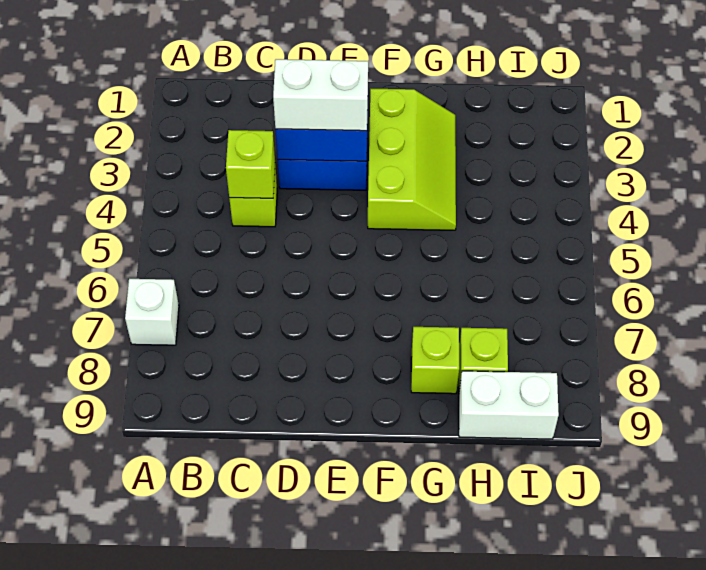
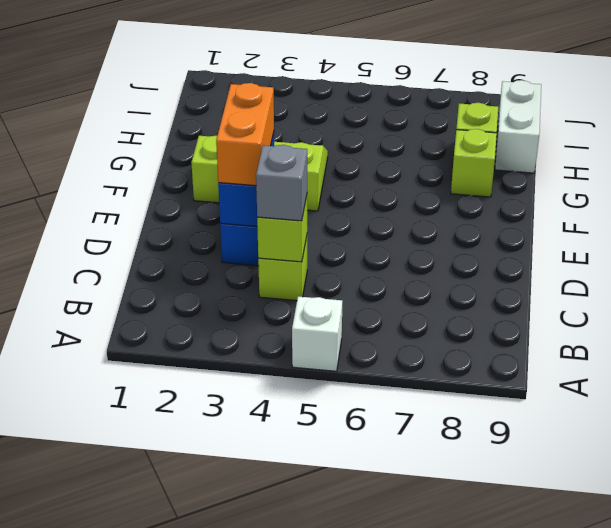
white 1x1 brick [125,279,179,345] -> white 1x1 brick moved to [292,296,342,371]
none -> grey 1x1 brick [256,145,307,221]
white 1x2 brick [273,59,368,131] -> orange 1x2 brick [216,83,274,186]

